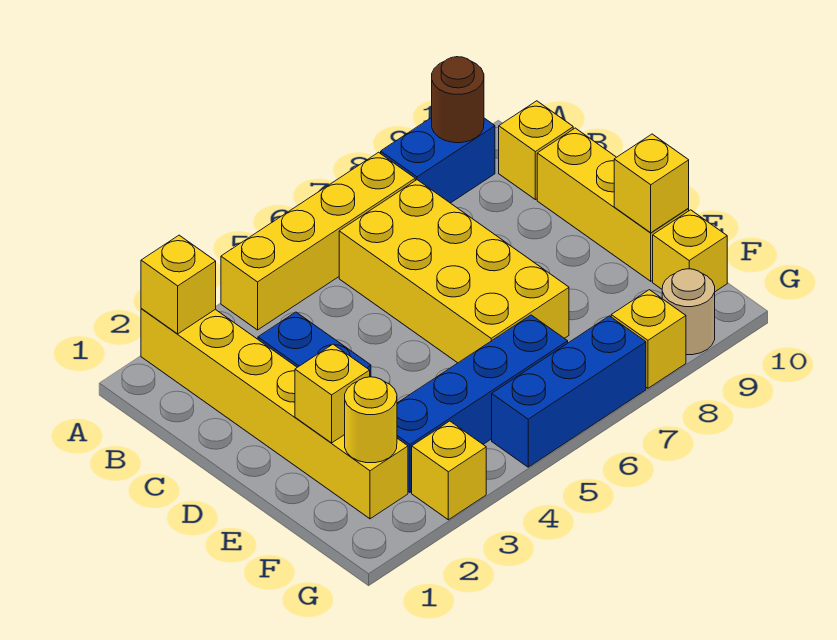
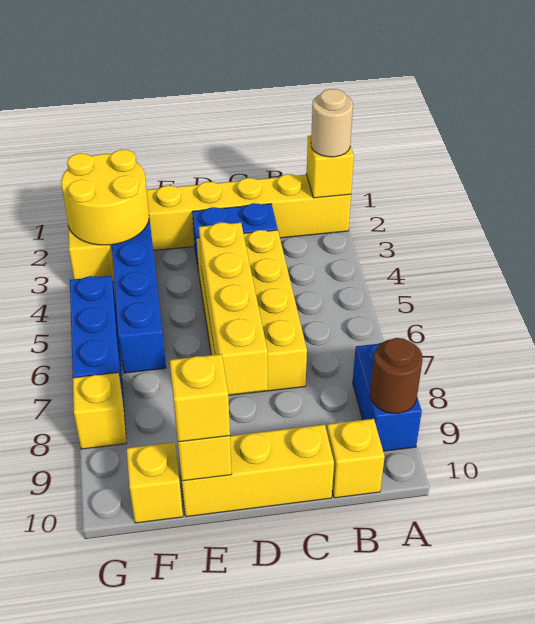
yellow 1x4 brick [221,152,415,330] -> yellow 1x4 brick moved to [199,222,268,395]
yellow 2x4 brick [339,180,569,363] -> yellow 2x4 brick turned to [197,230,307,395]
yellow 1x1 brick [295,344,370,443] -> yellow 1x1 brick moved to [170,354,230,442]
yellow 1x1 round brick [345,377,397,463] -> yellow 2x2 round brick [61,150,149,245]
tan 1x1 round brick [662,269,715,355] -> tan 1x1 round brick moved to [311,89,353,157]

